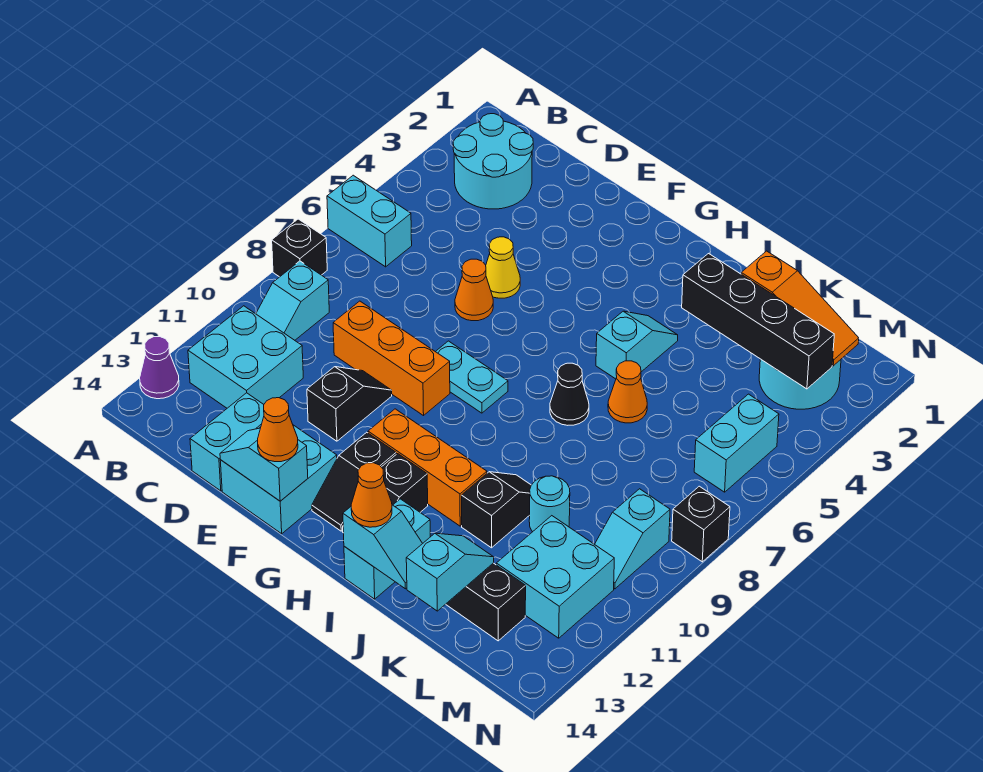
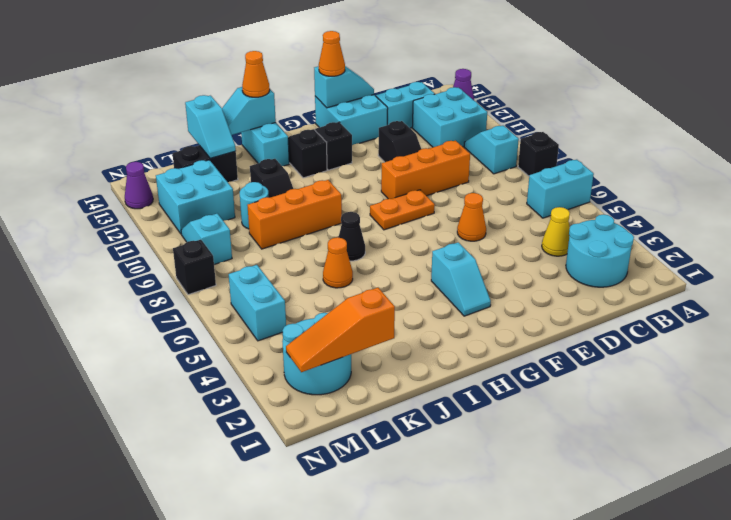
cyan 1x2 brick [190,393,264,491] -> cyan 1x2 brick turned to [376,82,435,128]
yellow 1x1 cone [486,237,520,298] -> yellow 1x1 cone moved to [542,207,570,256]
cyan 1x2 plate [436,341,508,413] -> orange 1x2 plate [370,190,435,230]
orange 1x3 brick [368,409,487,526] -> orange 1x3 brick moved to [247,180,342,249]
cyan 1x2 slope [596,311,678,379] -> cyan 1x2 slope moved to [431,242,491,316]
black 1x4 brick [682,254,834,389] -> none
none -> purple 1x1 cone [125,162,153,209]

